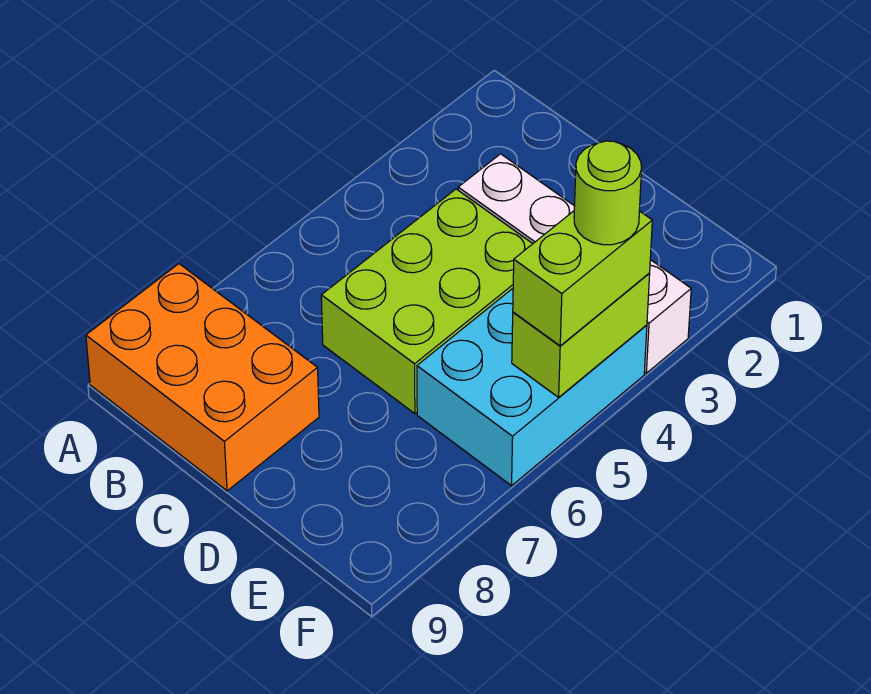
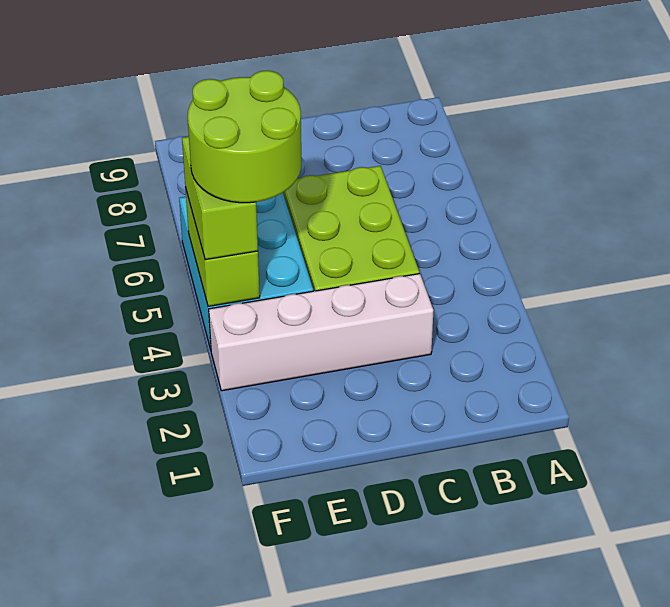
orange 2x3 brick [86,264,319,491] -> none
lime 1x1 round brick [574,141,641,245] -> lime 2x2 round brick [188,71,301,203]

